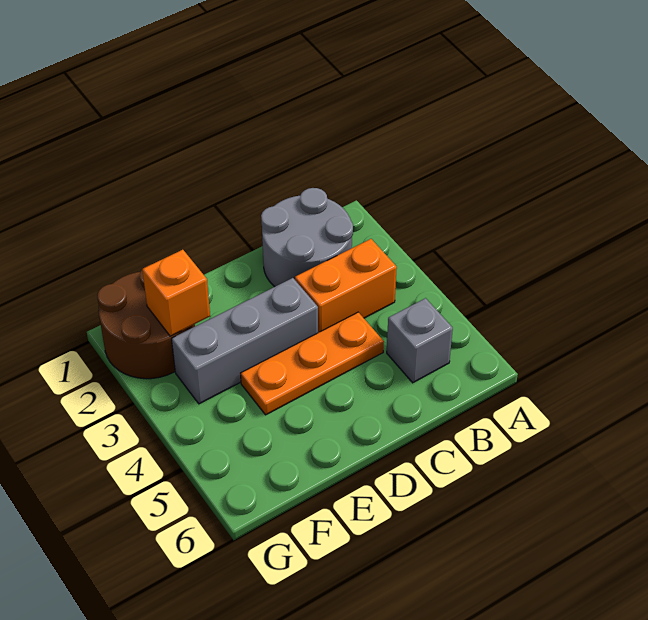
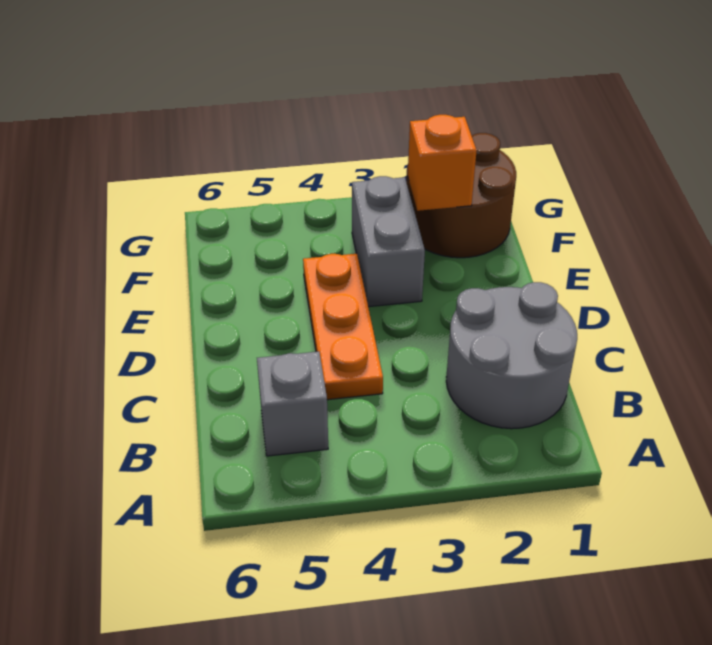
orange 1x2 brick [295,239,397,333] -> none
grey 1x3 brick [172,278,318,404] -> grey 1x2 brick [352,176,425,307]

